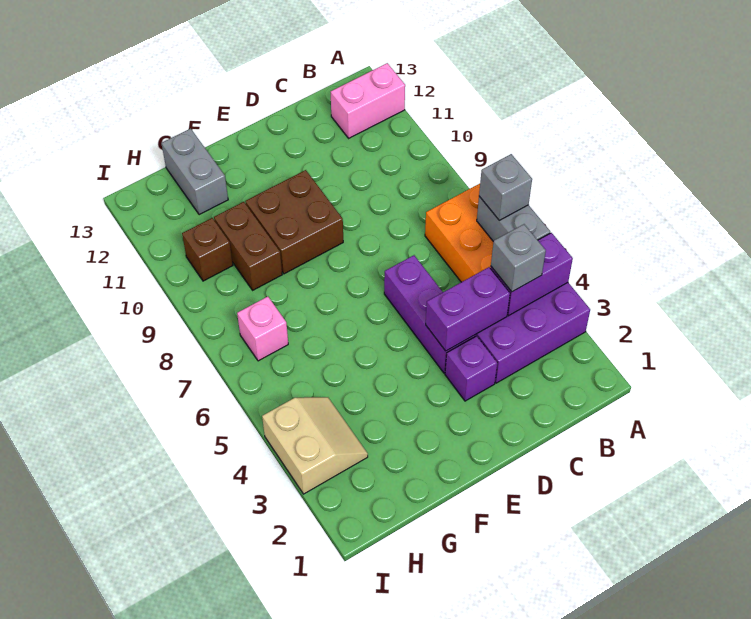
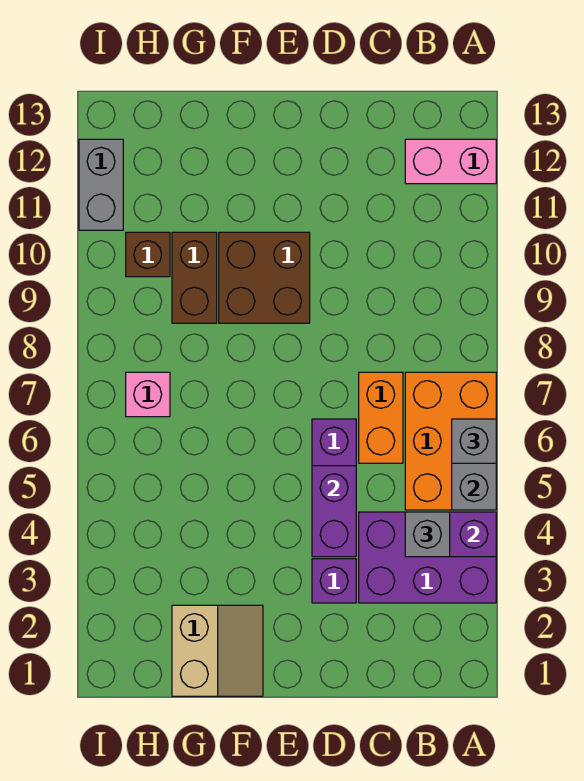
purple 1x2 brick [426,267,510,351] -> purple 1x2 brick turned to [312,466,356,557]
none -> orange 1x2 brick [359,372,403,463]
grey 1x2 brick [162,129,228,215] -> grey 1x2 brick moved to [79,139,123,230]
tan 2x2 slope [262,397,368,494] -> tan 2x2 slope moved to [172,605,263,696]

